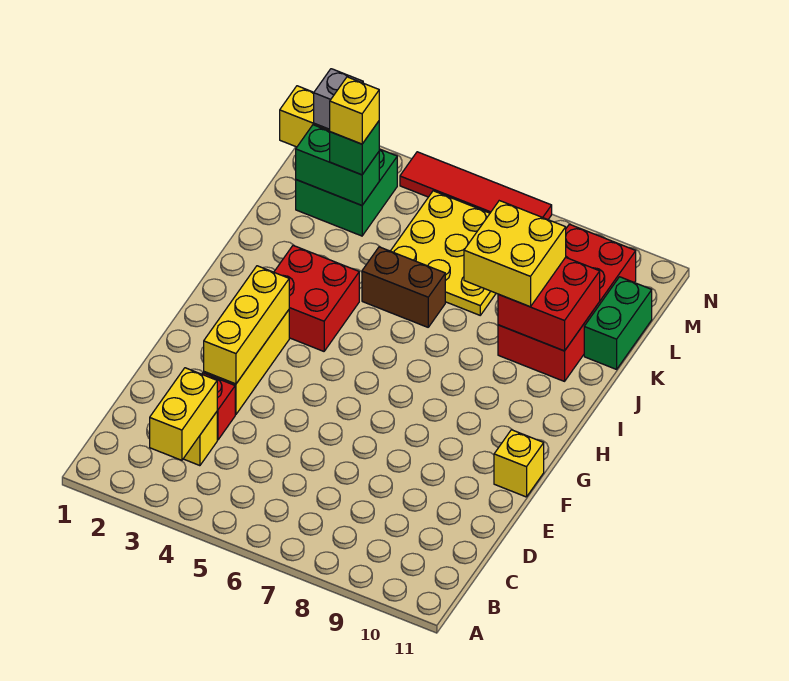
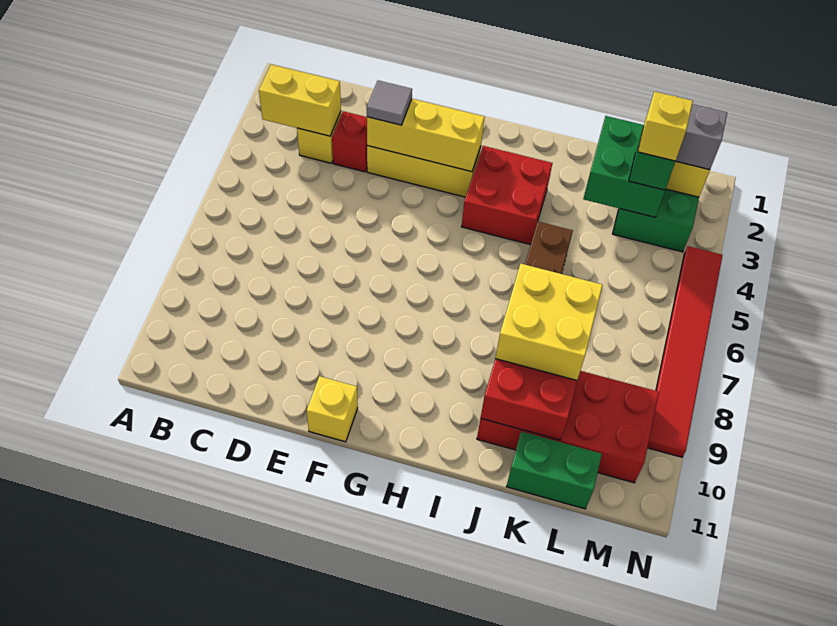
none -> grey 1x1 tile [367,81,412,125]
yellow 3x3 plate [391,191,496,315] -> none
green 1x2 brick [296,125,379,205] -> green 2x2 brick [583,116,665,217]
red 1x4 tile [400,152,552,220] -> red 1x6 tile [647,246,723,457]

